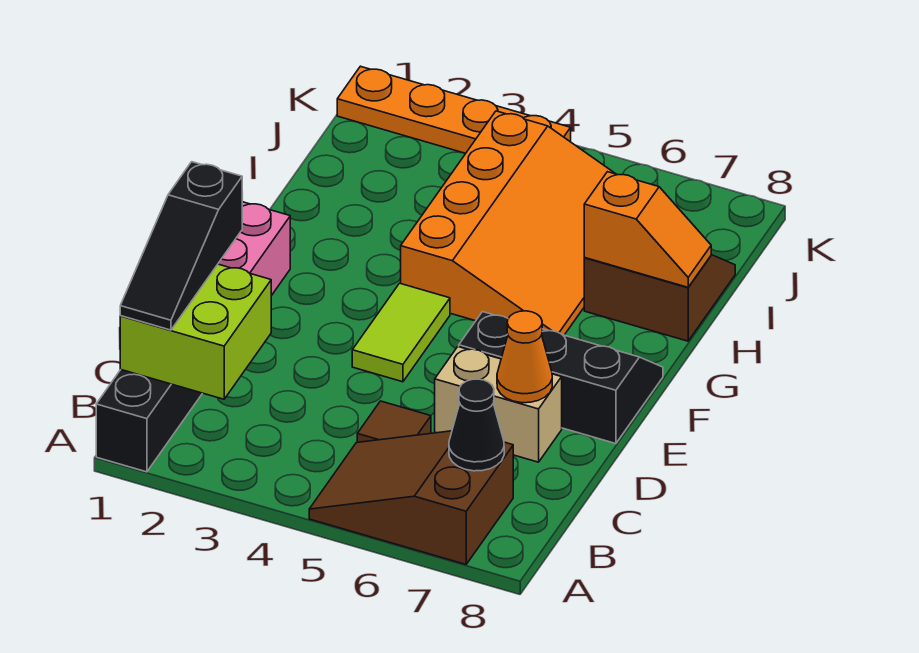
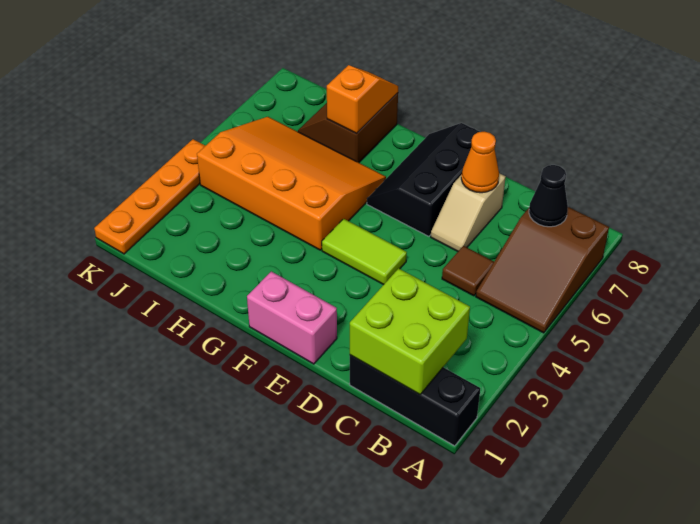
black 1x3 slope [120,162,242,330] -> none
tan 1x2 brick [435,347,562,462] -> tan 1x2 slope [431,173,506,251]

